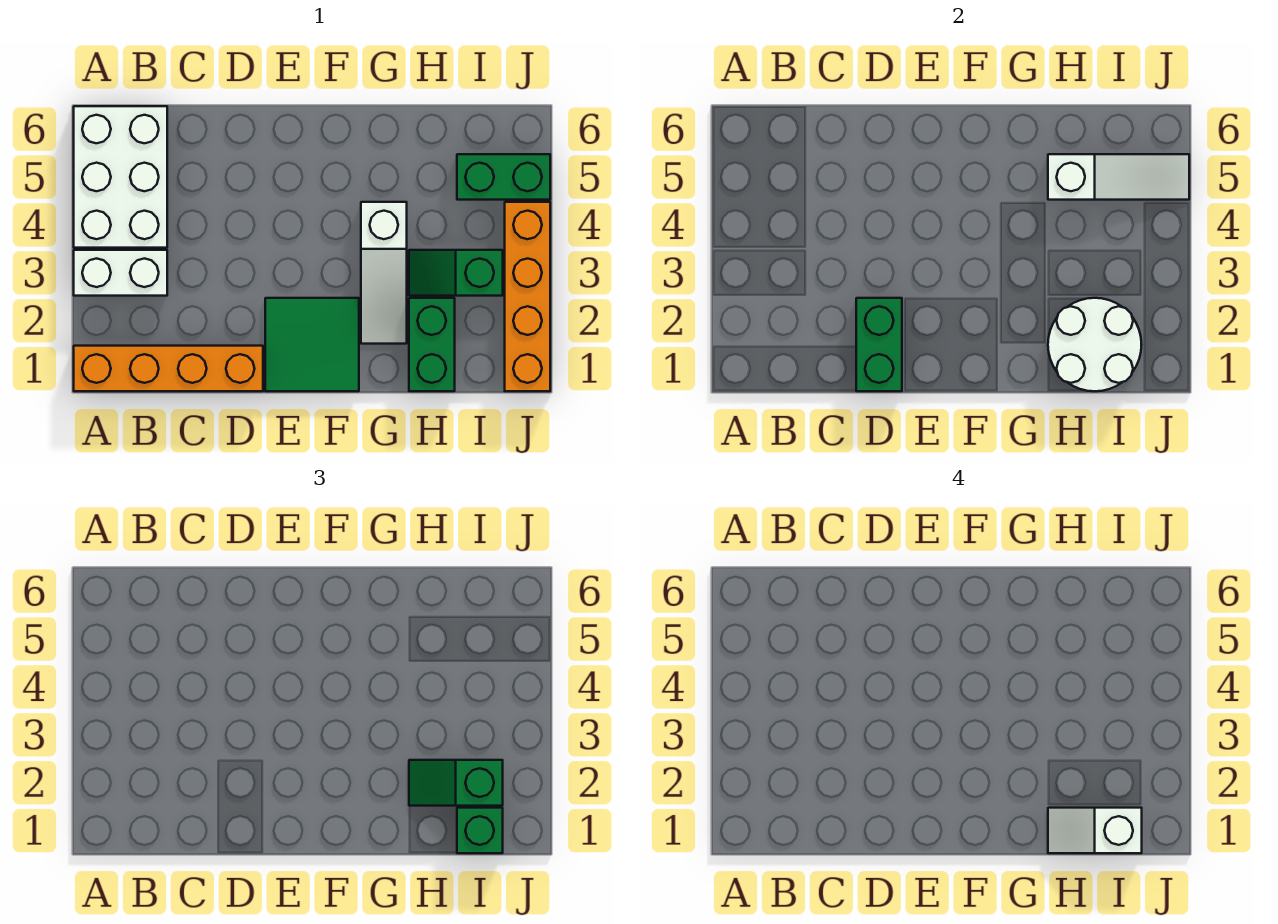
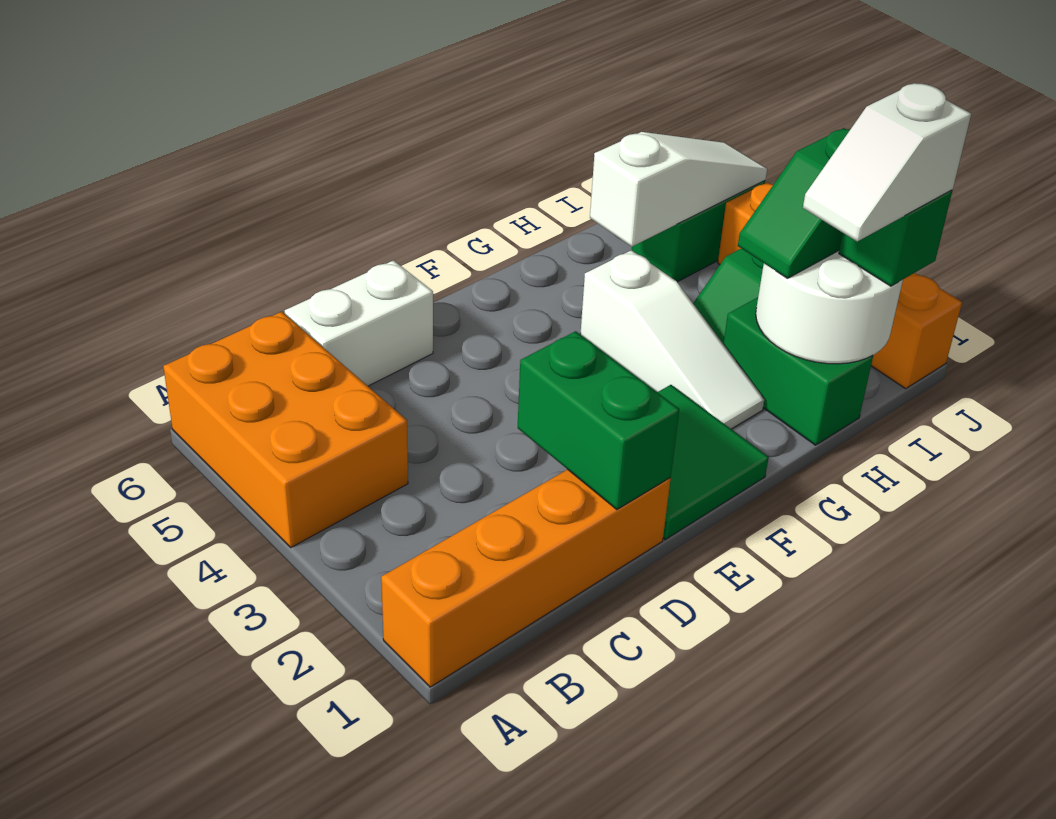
white 1x2 brick [74,250,167,296] -> white 1x2 brick moved to [285,260,433,386]
white 2x3 brick [74,106,167,248] -> orange 2x3 brick [163,312,408,547]

